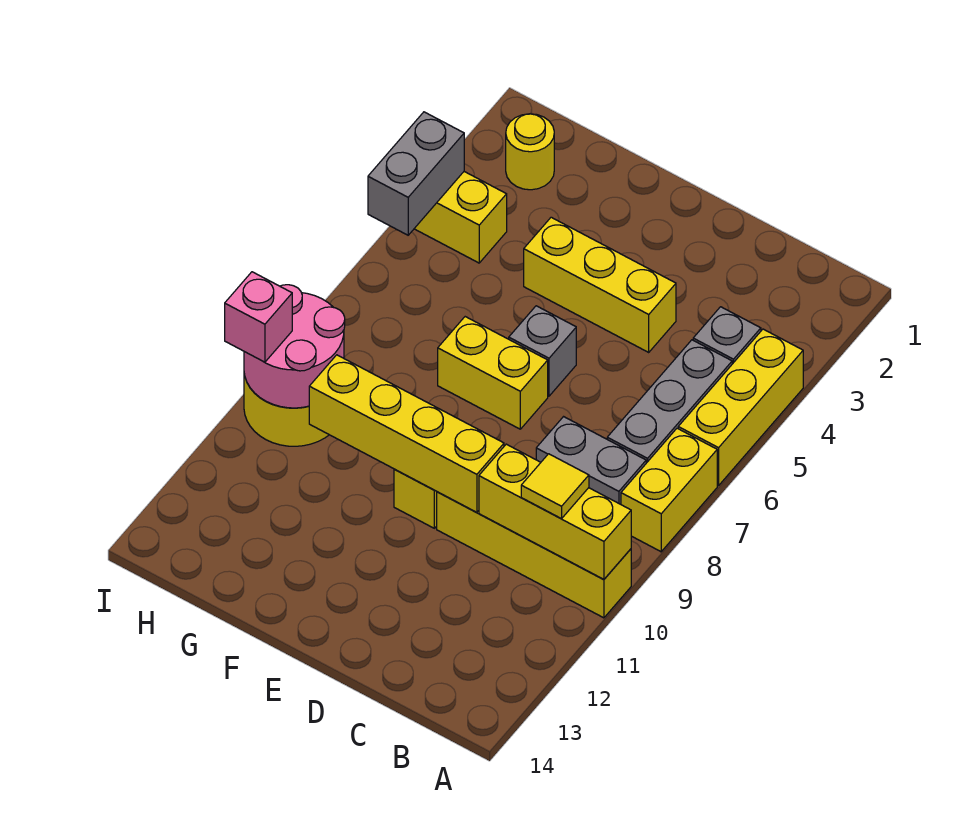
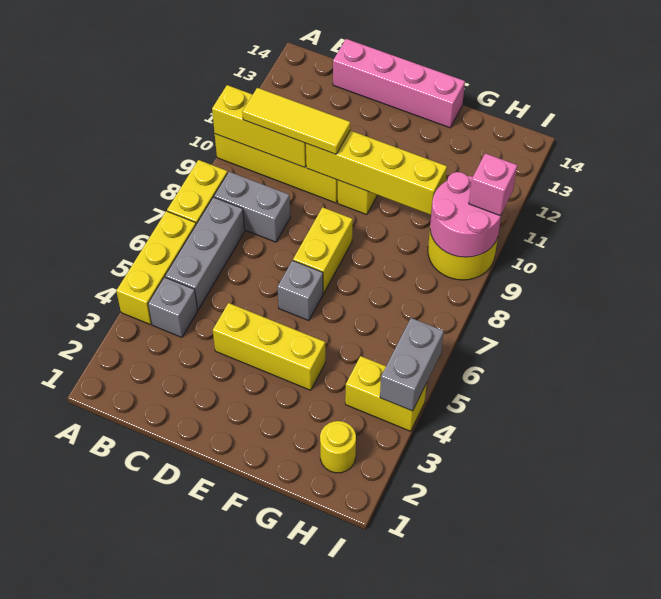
yellow 1x1 tile [521,454,589,519] -> yellow 1x3 tile [242,88,350,154]
none -> pink 1x4 brick [333,39,465,128]
yellow 1x2 brick [438,317,548,429] -> yellow 1x2 brick turned to [293,207,353,293]

